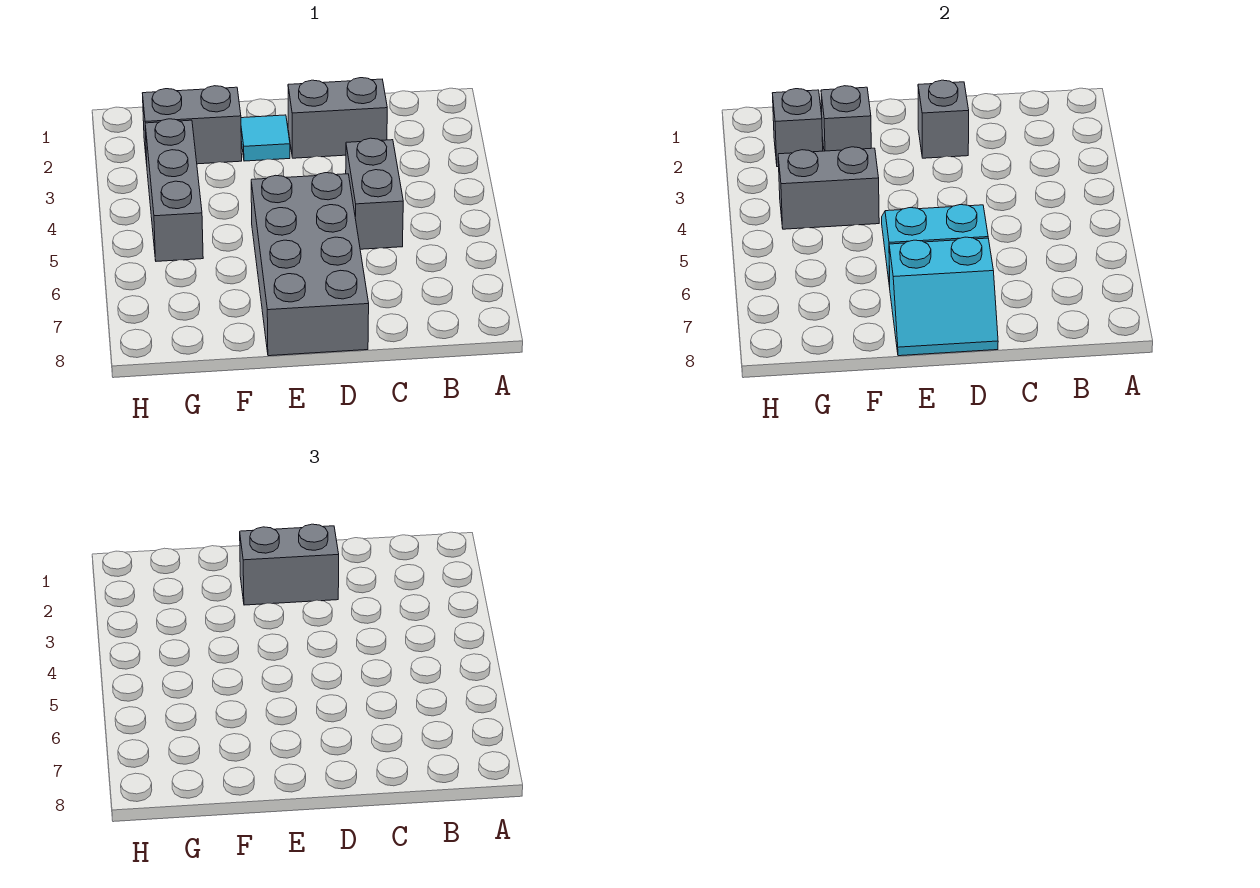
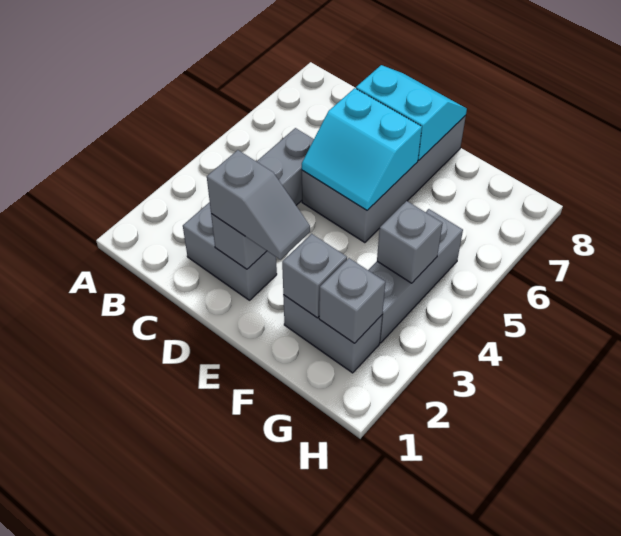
grey 1x2 brick [240,524,339,605] -> grey 1x2 slope [207,150,310,260]
cyan 1x1 tile [241,115,290,161] -> none
grey 1x2 brick [778,147,879,229] -> grey 1x1 brick [377,201,443,283]

